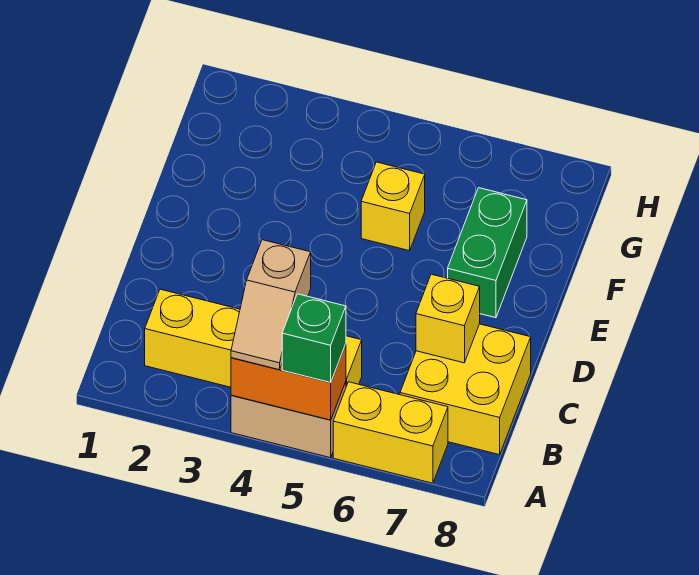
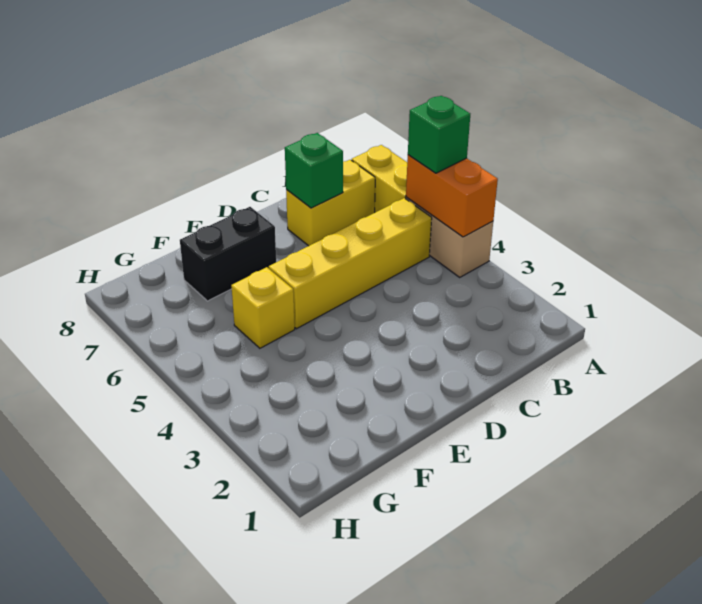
tan 1x2 slope [231,240,311,370] -> none
yellow 1x4 brick [145,289,362,387] -> yellow 1x4 brick turned to [269,198,432,329]
yellow 2x2 brick [400,324,531,455] -> yellow 1x2 brick [286,160,375,246]
yellow 1x1 brick [416,274,480,363] -> green 1x1 brick [285,133,343,208]
green 1x2 brick [448,188,527,318] -> black 1x2 brick [180,207,276,301]

